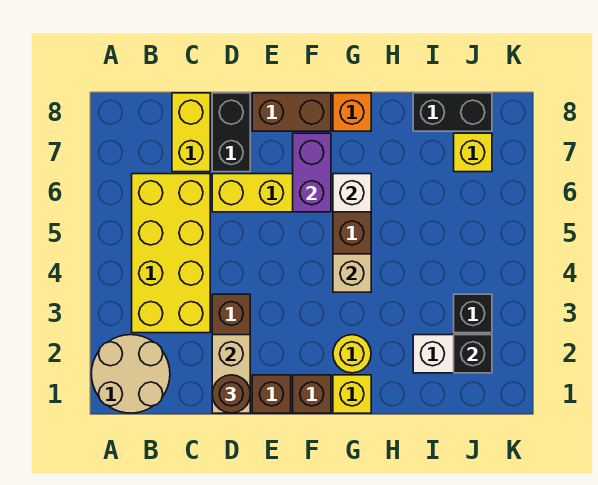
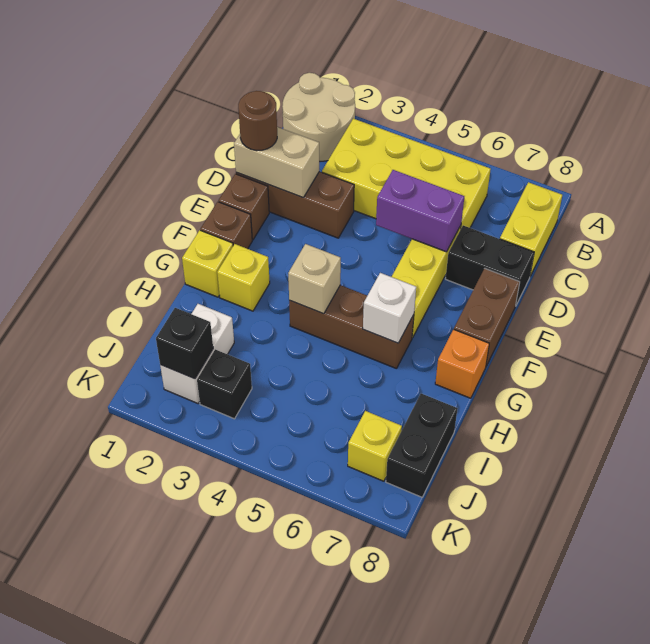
yellow 1x2 brick [172,93,210,172] -> yellow 1x2 brick turned to [500,182,562,276]
purple 1x2 brick [293,133,331,212] -> purple 1x2 brick moved to [376,170,464,252]
yellow 1x1 round brick [333,335,371,373] -> yellow 1x1 brick [217,244,270,311]

